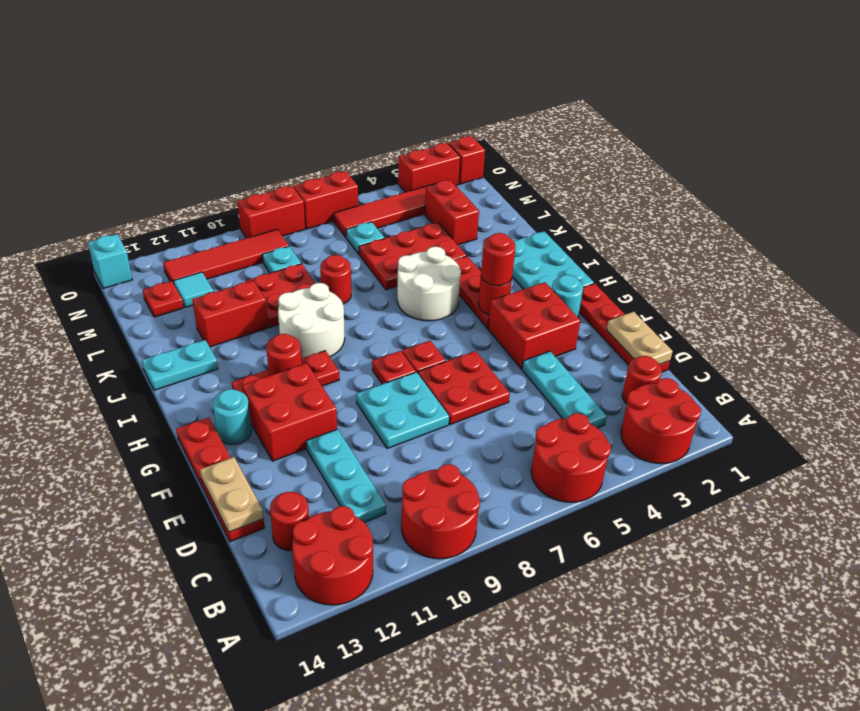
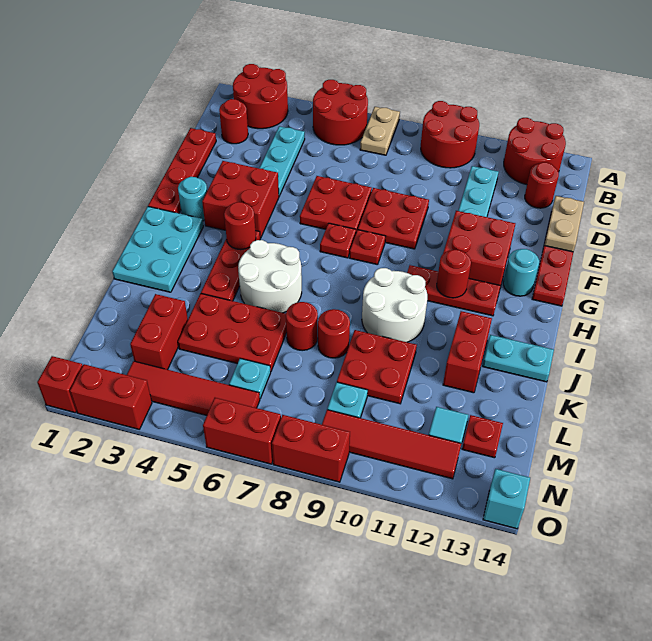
tan 1x2 plate [607,312,673,364] -> tan 1x2 plate moved to [360,107,400,155]
cyan 2x2 plate [356,372,449,449] -> red 2x2 plate [358,188,429,249]
red 1x1 round brick [481,233,516,286] -> red 1x1 round brick moved to [286,302,318,351]
red 1x2 brick [192,281,268,347] -> red 1x2 brick turned to [443,311,492,393]

